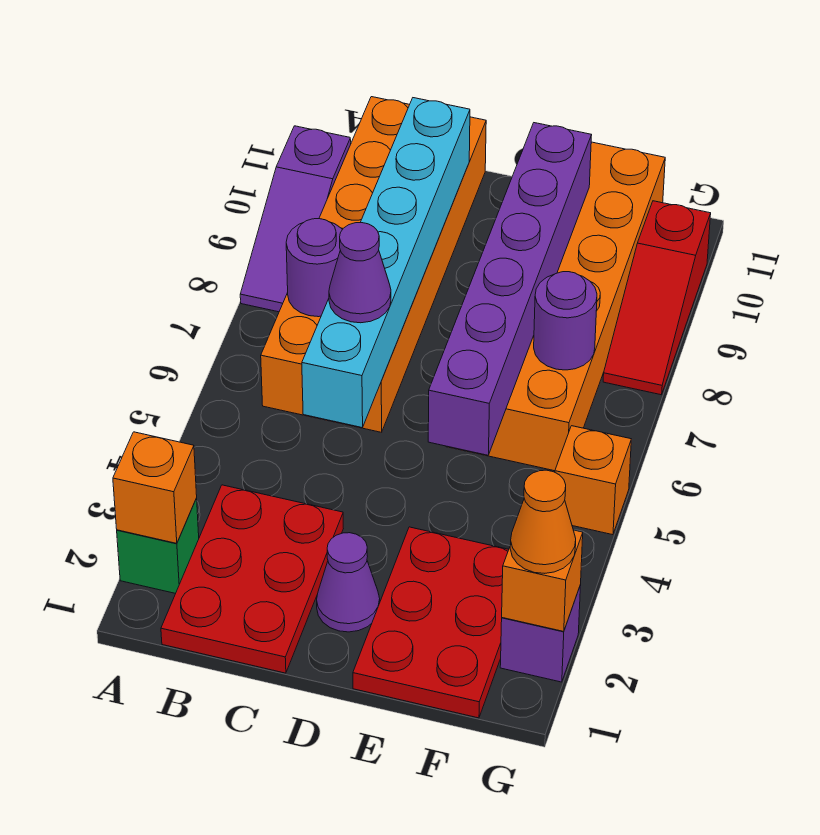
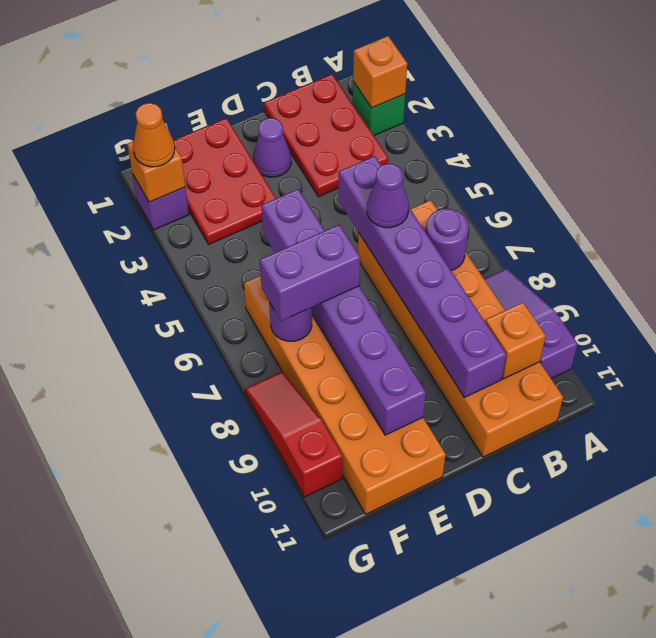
cyan 1x6 brick [302,98,470,428] -> purple 1x6 brick [339,156,506,397]
none -> purple 1x2 brick [260,225,360,321]
orange 1x1 brick [555,426,631,535] -> orange 1x1 brick moved to [485,303,546,379]

